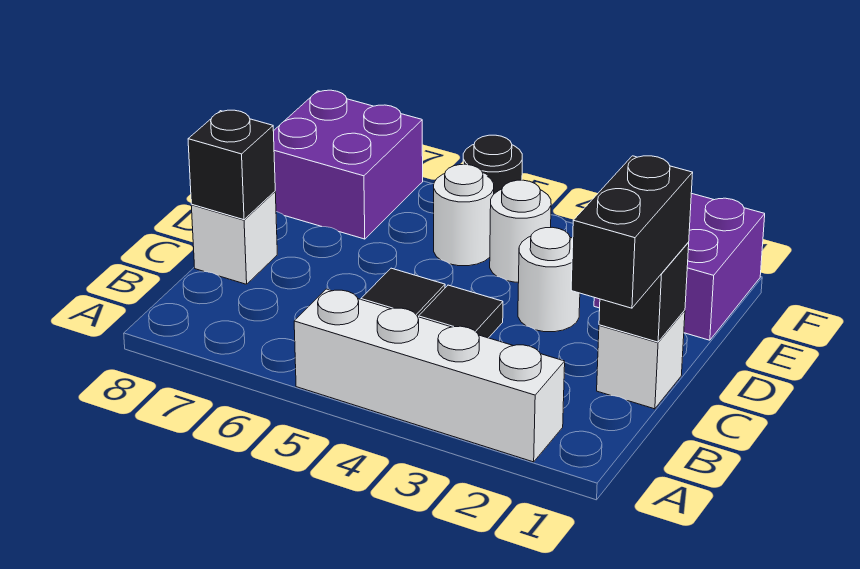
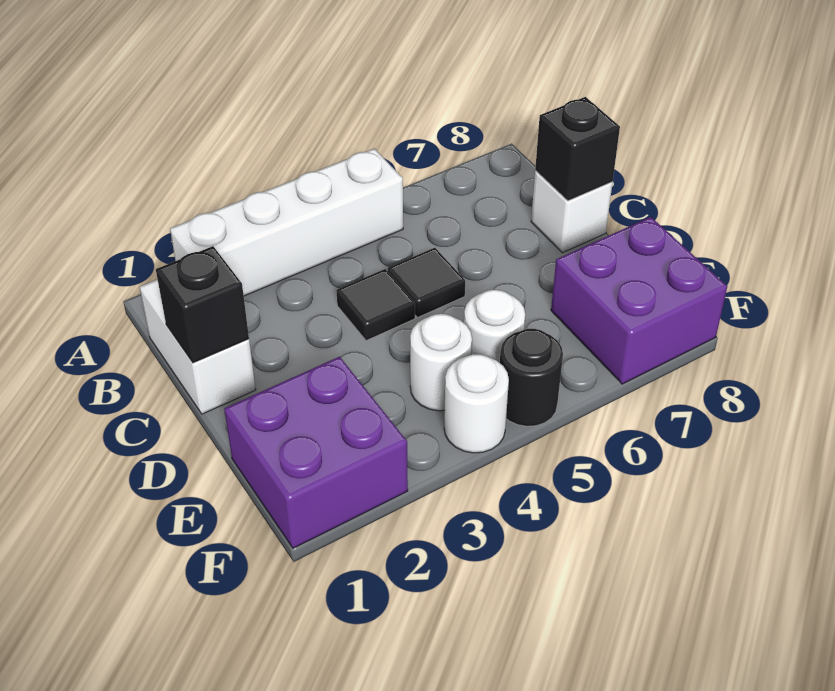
black 1x2 brick [571,156,693,308] -> none
white 1x1 brick [597,310,685,409] -> white 1x2 brick [140,279,256,414]
white 1x1 round brick [518,227,580,332] -> white 1x1 round brick moved to [444,354,509,453]

